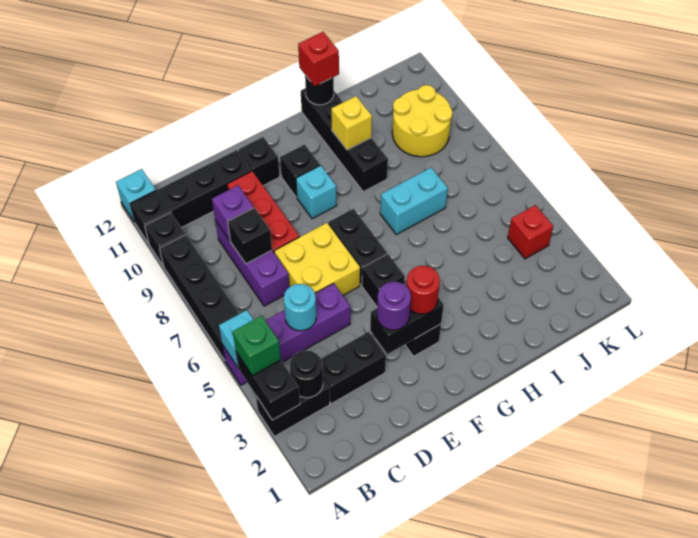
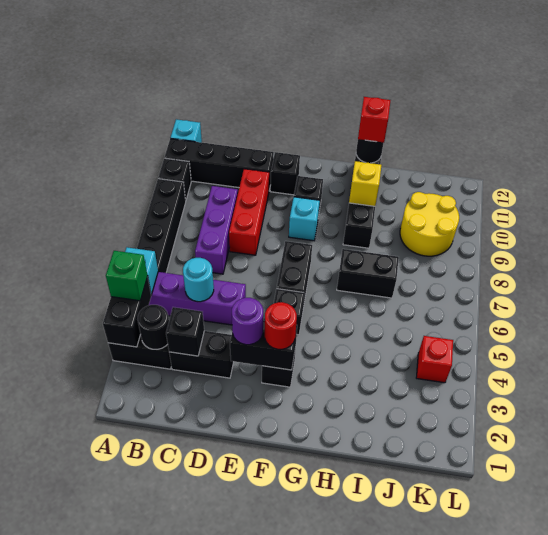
black 1x1 brick [228,208,272,264] -> black 1x1 brick moved to [166,307,204,356]
purple 1x1 brick [212,185,254,240] -> none
yellow 2x2 brick [274,223,360,295] -> none
cyan 1x2 brick [380,168,448,234] -> black 1x2 brick [337,249,399,298]

